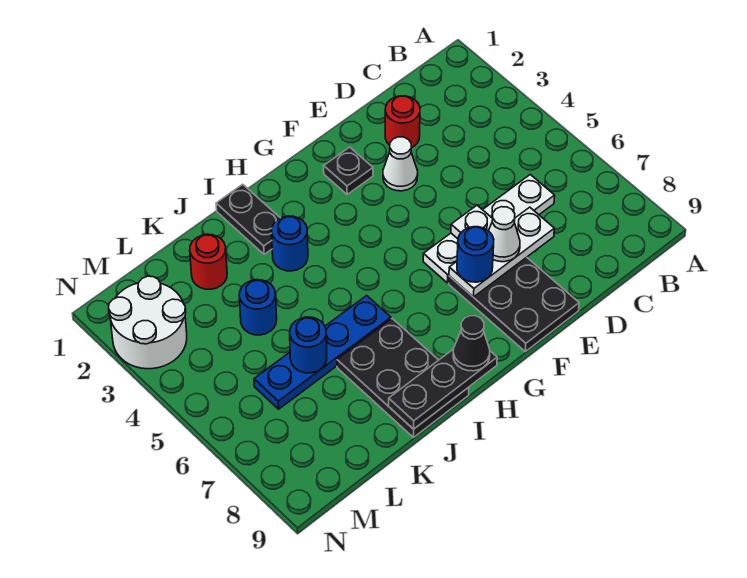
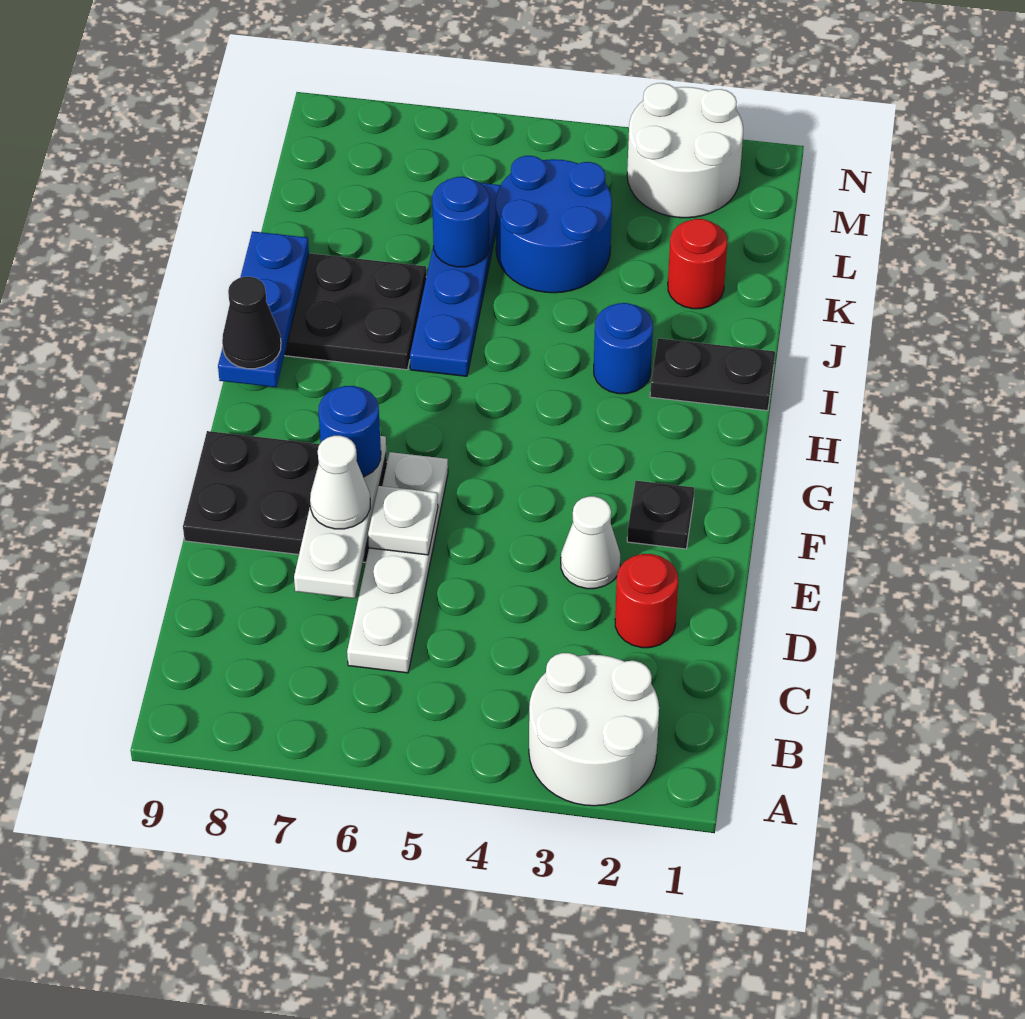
none -> white 2x2 round brick [529,653,659,806]
black 1x3 plate [389,349,497,429] -> blue 1x3 plate [218,231,309,387]
blue 1x1 round brick [239,280,277,335] -> blue 2x2 round brick [496,156,612,293]

